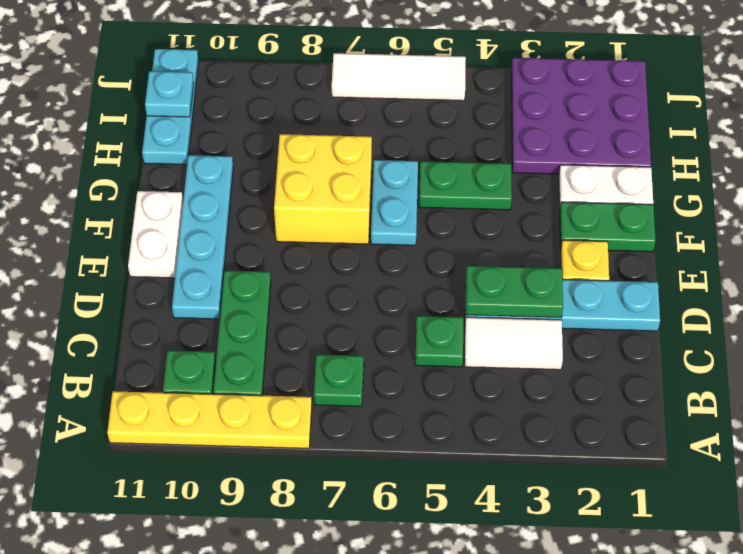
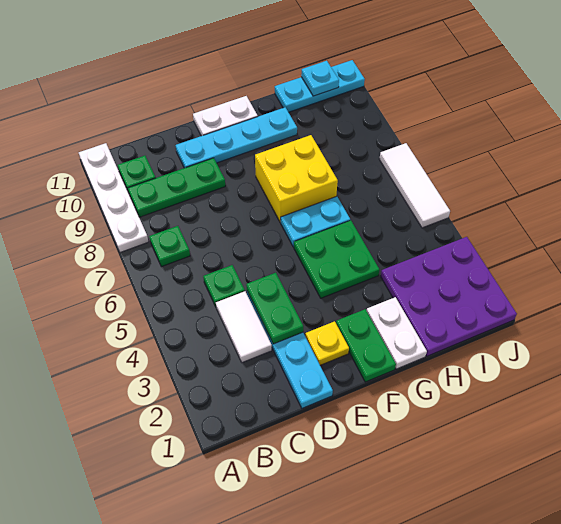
yellow 1x4 plate [107,391,312,448] -> white 1x4 plate [79,143,149,252]
green 1x2 plate [419,161,512,210] -> green 2x2 plate [294,220,379,298]

